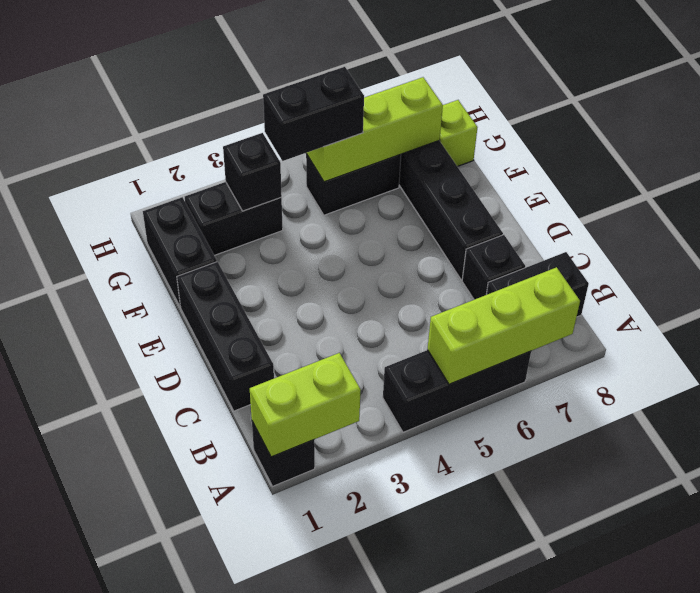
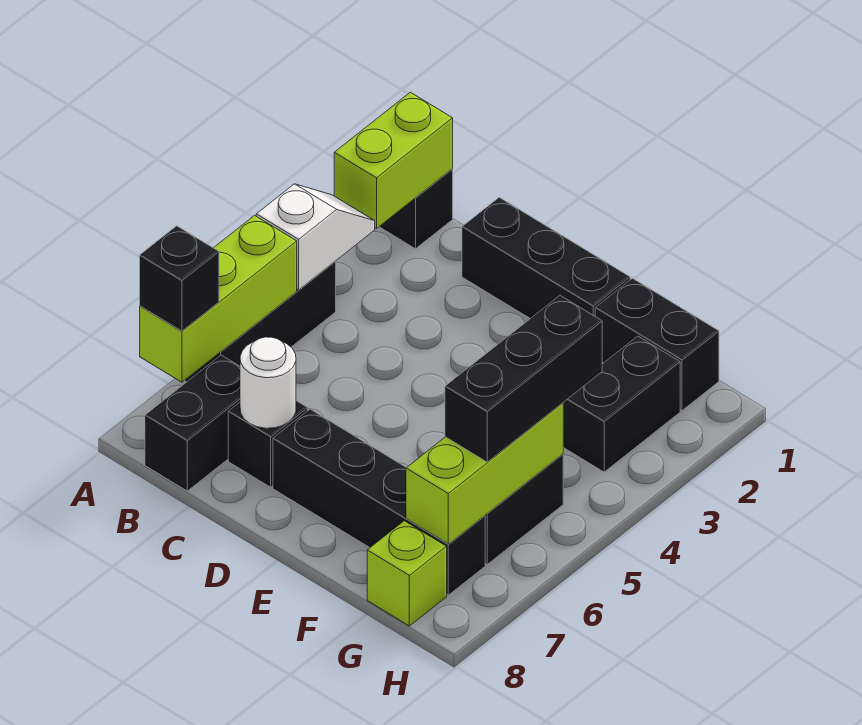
none -> white 1x2 slope [256,184,375,290]
none -> white 1x1 round brick [240,337,296,428]
black 1x1 brick [223,133,282,211] -> black 1x1 brick moved to [140,226,219,331]
black 1x2 brick [263,67,364,161] -> black 1x3 brick [445,296,602,462]

